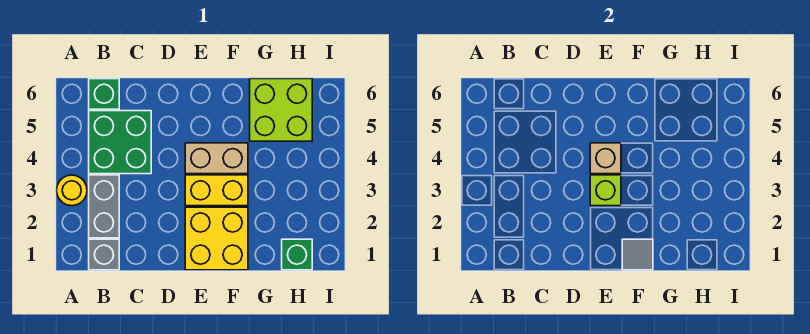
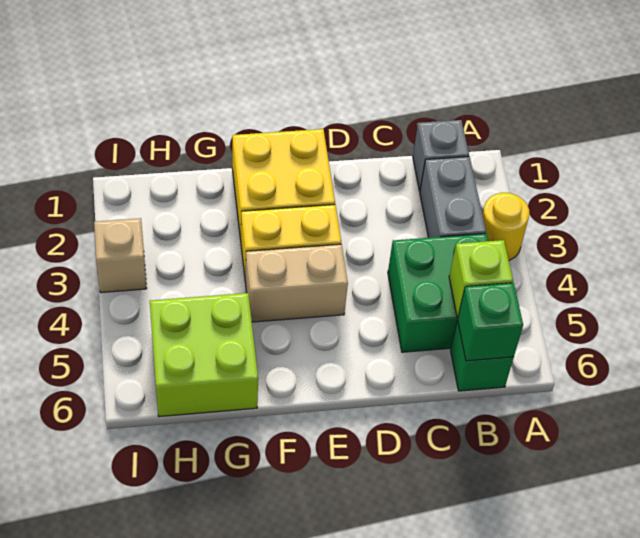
lime 1x1 brick [590,175,621,206] -> lime 1x1 brick moved to [449,240,513,317]
tan 1x1 brick [590,143,621,174] -> tan 1x1 brick moved to [94,218,147,293]
grey 1x1 tile [622,239,653,270] -> none
green 1x1 brick [282,239,312,270] -> green 1x1 brick moved to [458,283,523,361]

